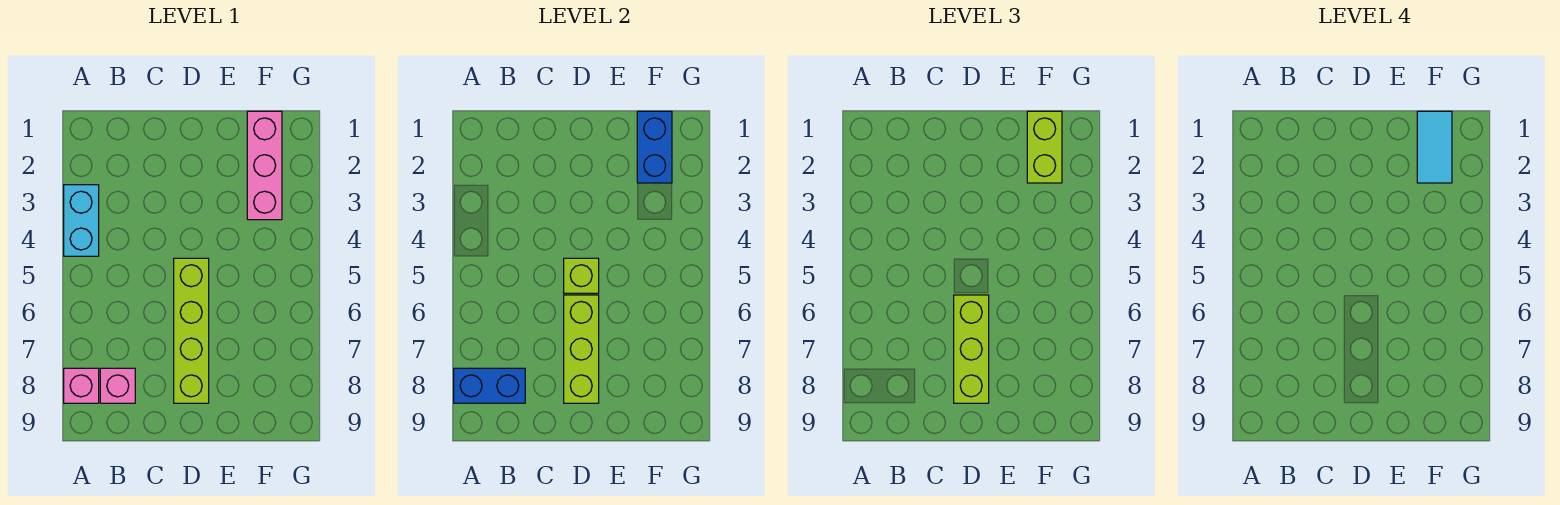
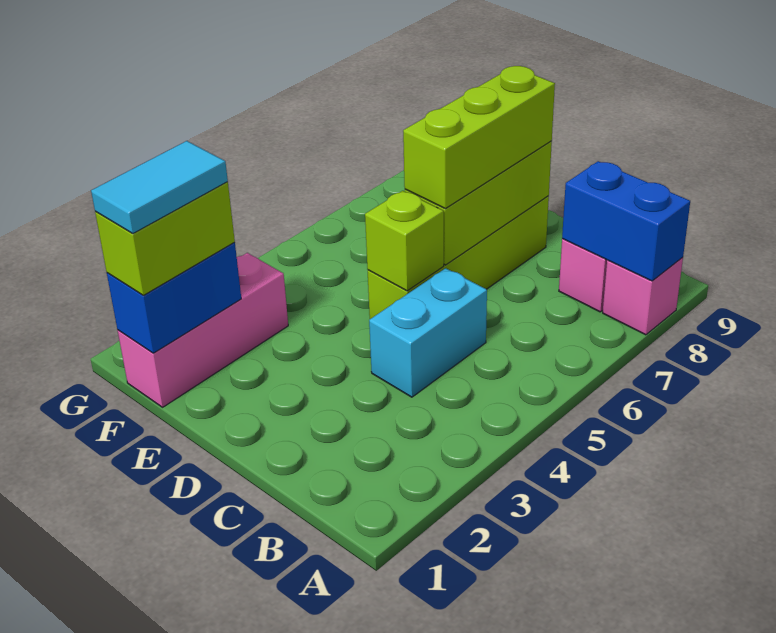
cyan 1x2 brick [64,185,99,256] -> cyan 1x2 brick moved to [369,268,487,397]

